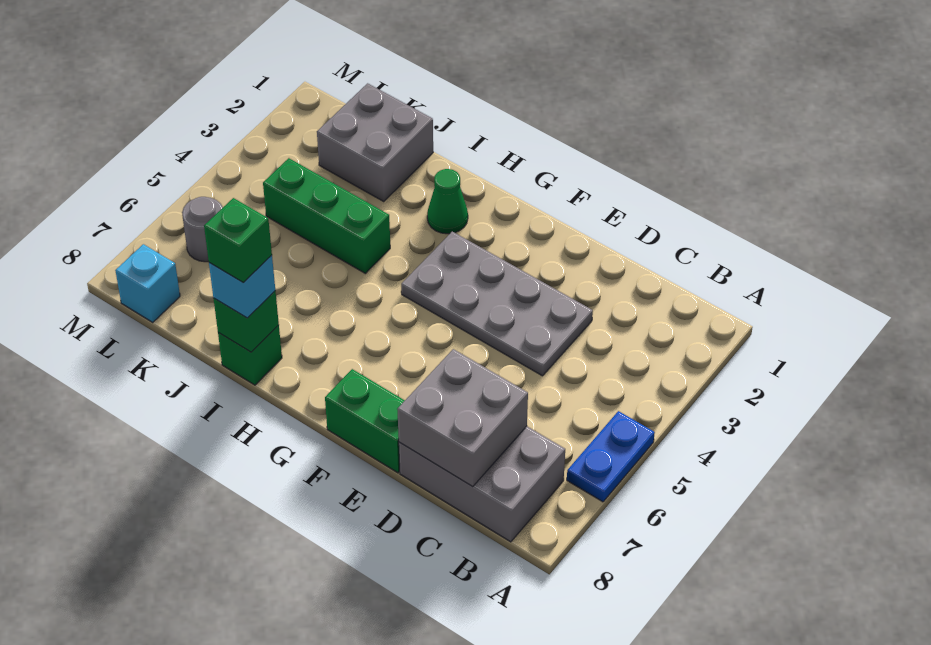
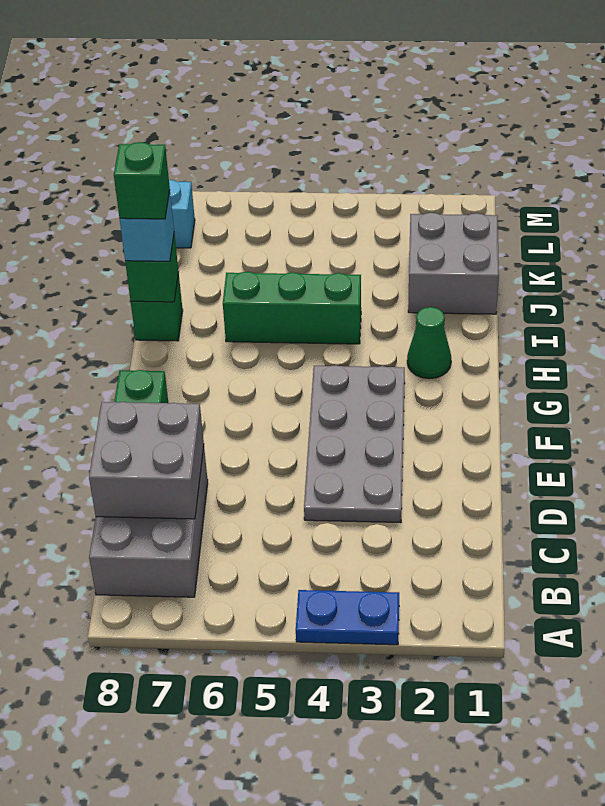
blue 1x2 plate [567,411,655,502] -> blue 1x2 plate moved to [296,590,399,645]
green 1x3 brick [263,158,390,273] -> green 1x3 brick turned to [223,272,361,344]
grey 1x1 round brick [182,197,223,262] -> none

